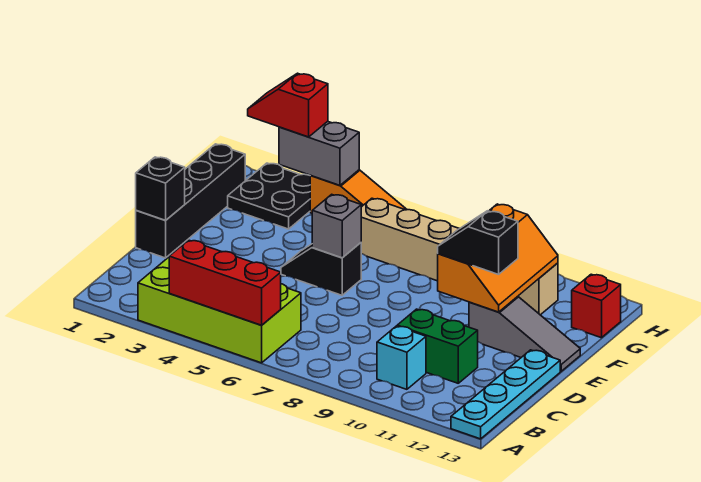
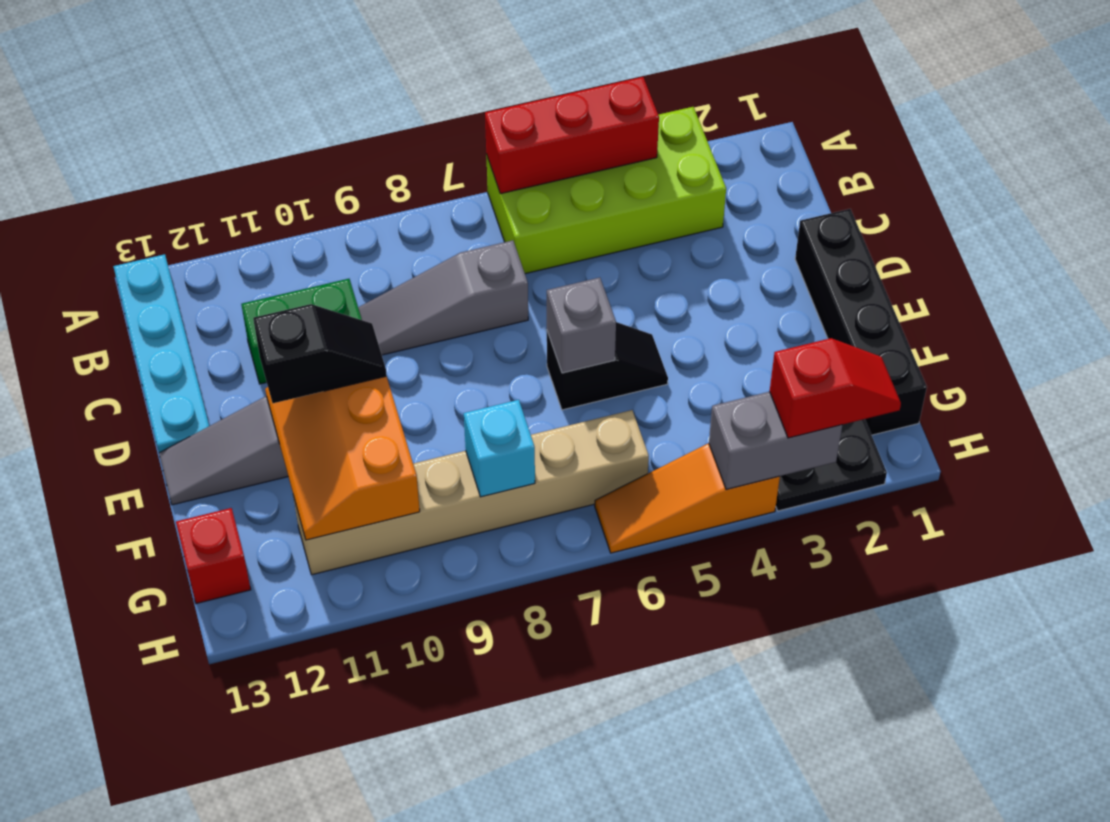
cyan 1x1 brick [377,326,426,389] -> cyan 1x1 brick moved to [464,400,535,497]
none -> grey 1x3 slope [358,240,528,355]
black 1x1 brick [136,157,185,220] -> none

